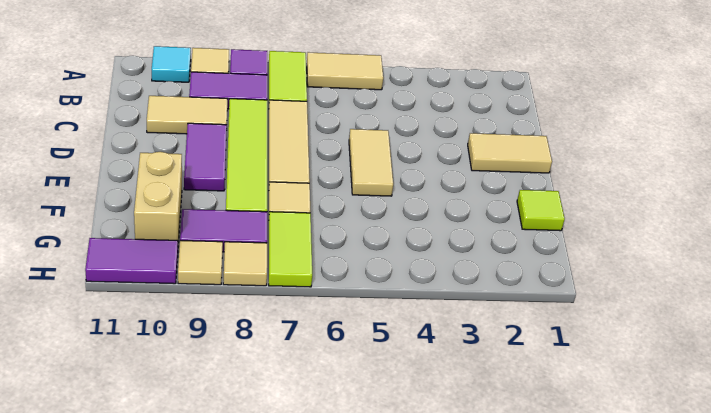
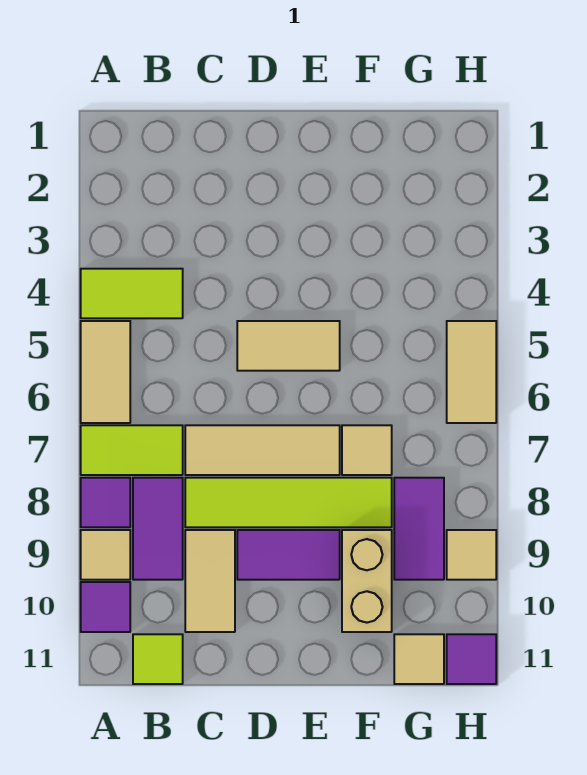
cyan 1x1 tile [152,46,191,82] -> purple 1x1 tile [81,582,130,632]
tan 1x2 tile [468,133,552,173] -> tan 1x2 tile moved to [447,321,496,423]
lime 1x1 tile [517,190,565,231] -> lime 1x1 tile moved to [133,634,183,684]
tan 1x2 brick [134,152,182,243] -> tan 1x2 brick turned to [342,530,392,632]
lime 1x2 tile [269,212,312,287] -> lime 1x2 tile moved to [81,269,183,318]
tan 1x1 tile [223,242,267,286] -> tan 1x1 tile moved to [394,634,444,684]
purple 1x2 tile [85,238,178,284] -> purple 1x1 tile [447,634,496,684]

